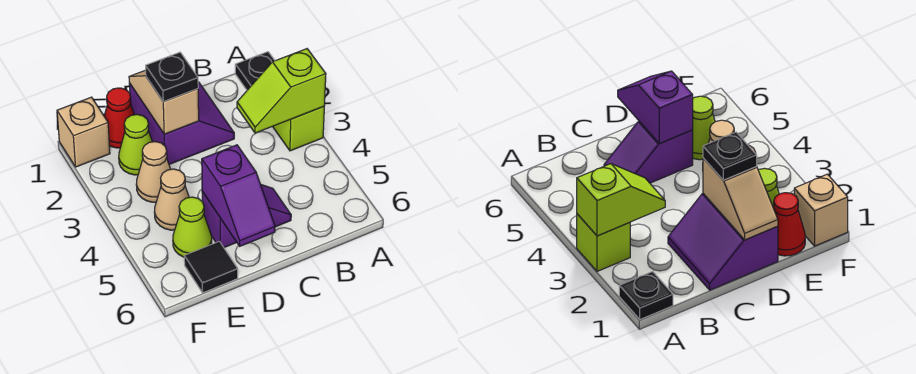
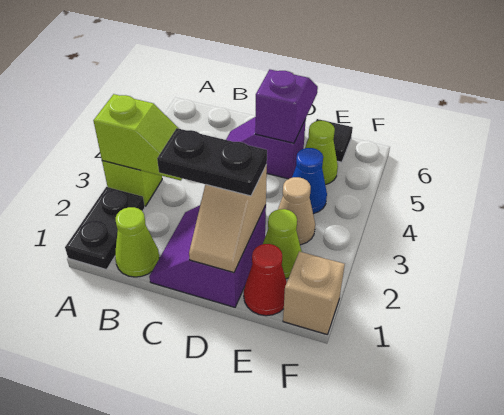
black 1x1 plate [235,52,275,90] -> black 1x2 plate [65,187,145,270]
none -> lime 1x1 cone [115,207,159,277]
black 1x1 plate [146,52,198,102] -> black 1x2 plate [157,128,267,196]
tan 1x1 cone [154,169,189,230] -> blue 1x1 cone [292,148,327,214]

